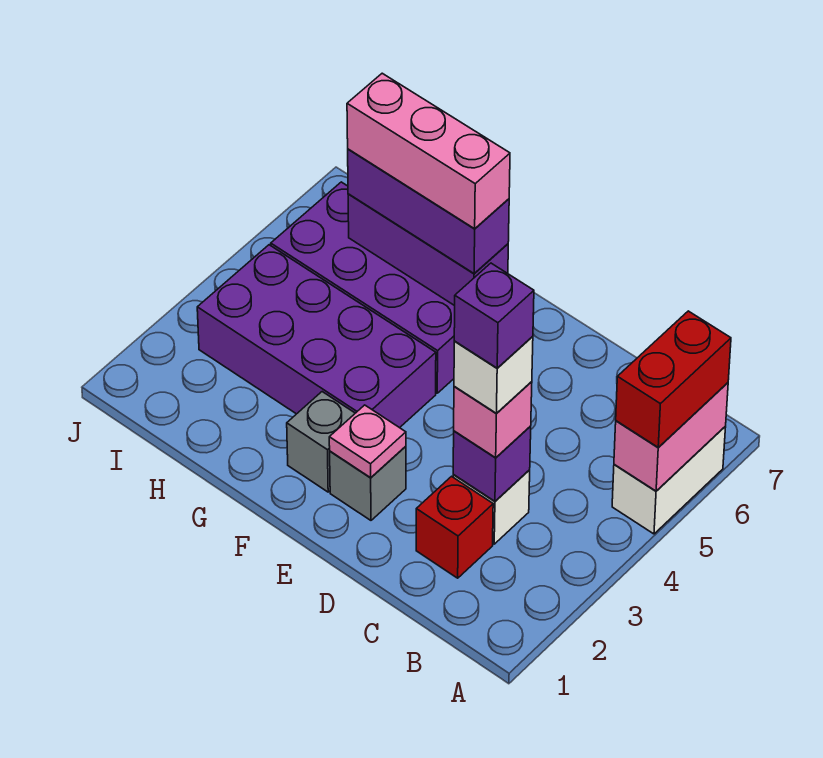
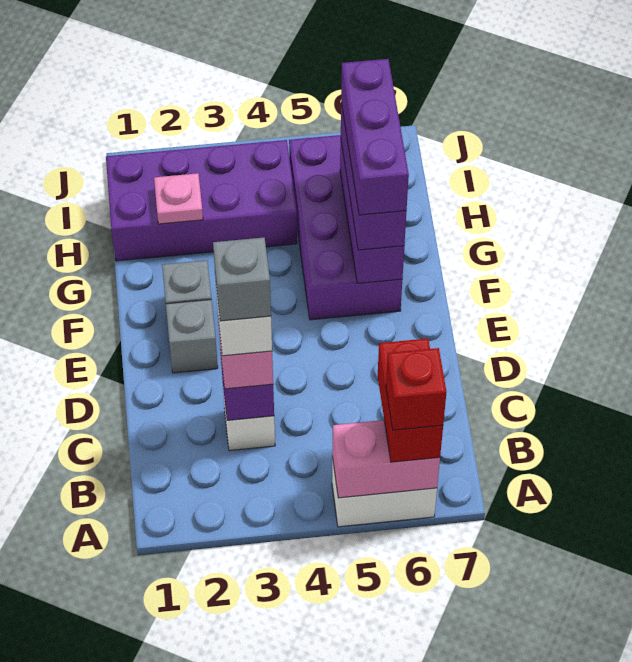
red 1x2 brick [616,311,731,448] -> red 1x2 brick turned to [378,338,443,462]
red 1x1 brick [416,476,493,578] -> red 1x1 brick moved to [386,348,446,430]
purple 1x1 brick [454,263,534,368] -> grey 1x1 brick [213,238,271,321]
pink 1x1 plate [329,405,406,478] -> pink 1x1 plate moved to [154,173,203,224]
purple 2x4 brick [197,245,436,428] -> purple 2x4 brick turned to [106,140,297,261]
pink 1x3 brick [347,73,510,229] -> purple 1x3 brick [341,59,409,215]

